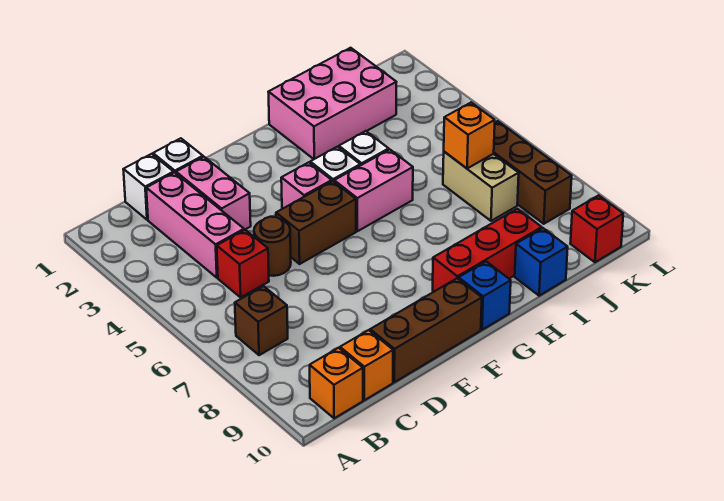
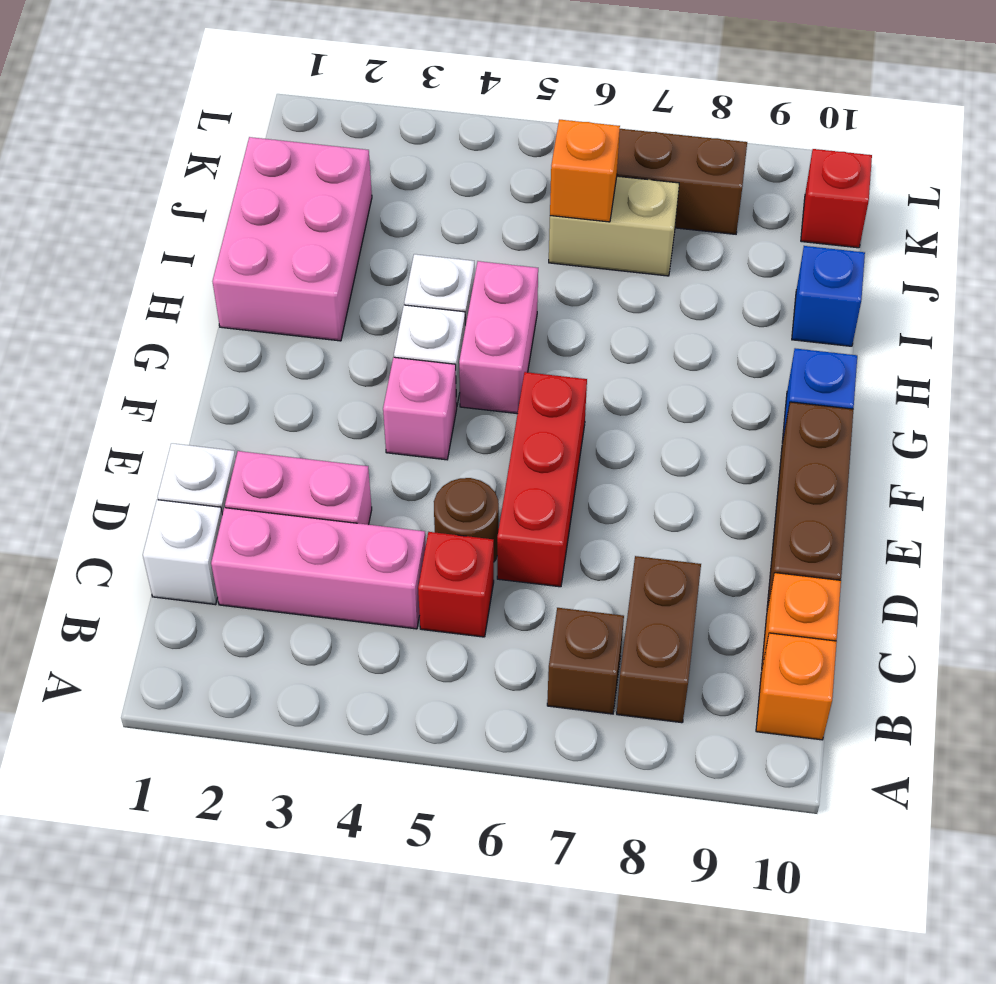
brown 1x2 brick [276,181,356,264] -> brown 1x2 brick moved to [617,556,701,723]
red 1x3 brick [433,209,542,292] -> red 1x3 brick moved to [497,372,587,587]

